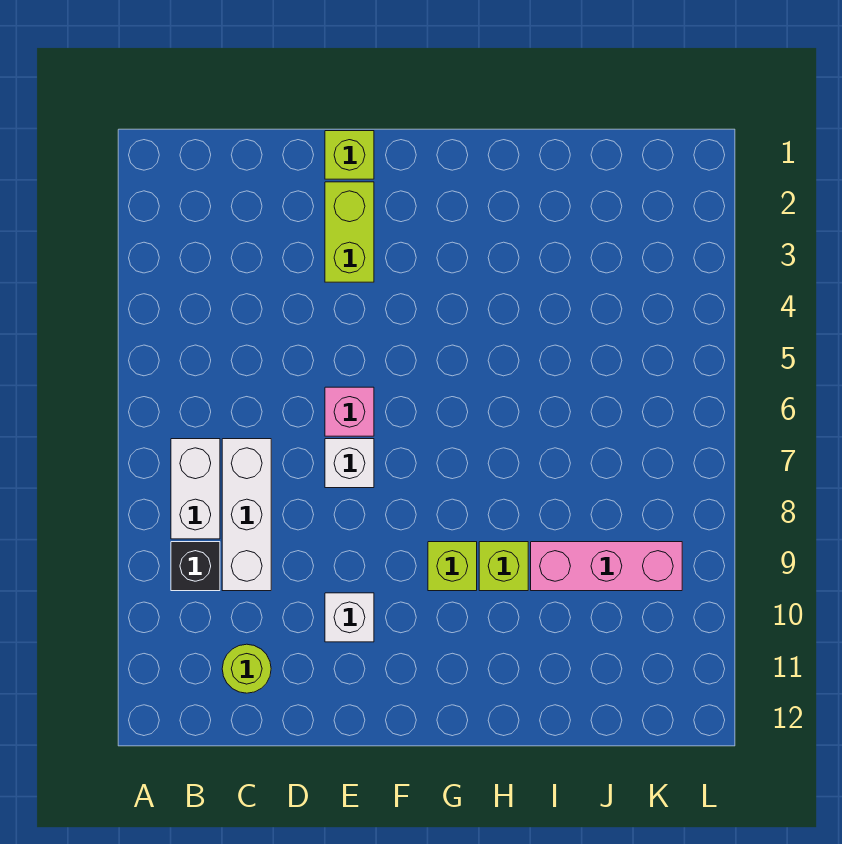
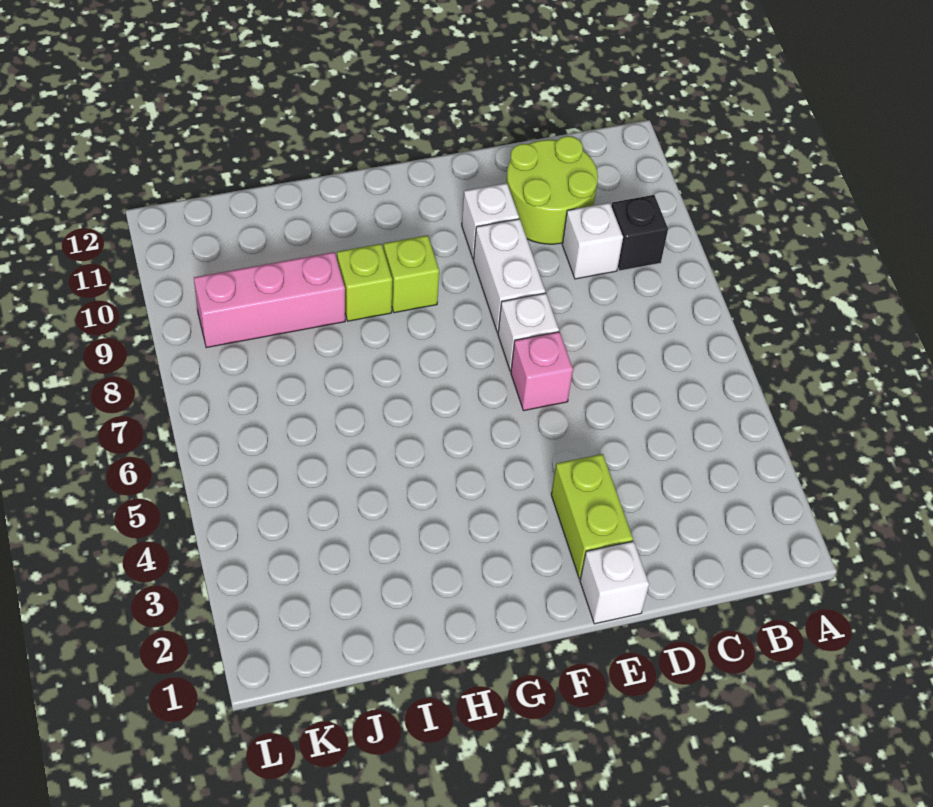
white 1x2 brick [171,439,220,539] -> white 1x2 brick moved to [474,219,545,333]
white 1x3 brick [222,439,271,591] -> white 1x1 brick [562,203,623,279]
lime 1x1 round brick [222,644,271,693] -> lime 2x2 round brick [506,136,598,244]
lime 1x1 brick [325,131,374,179] -> white 1x1 brick [580,541,649,624]

